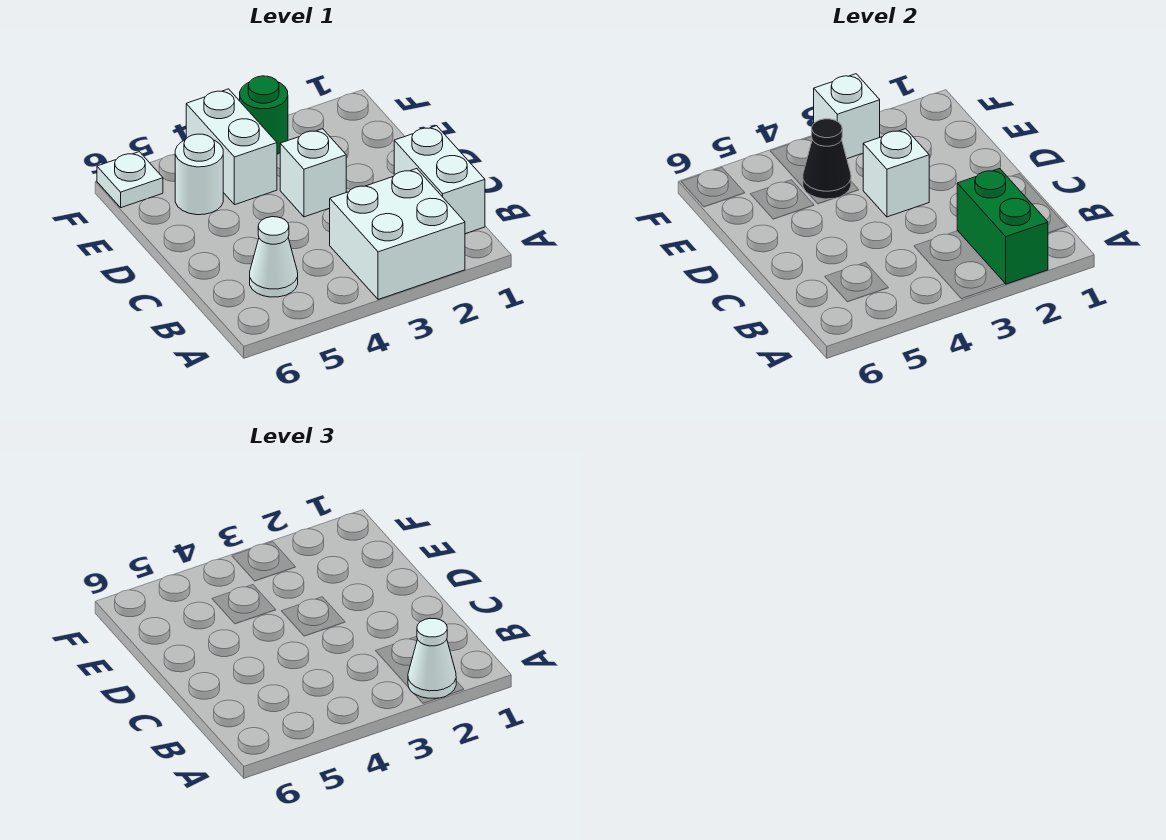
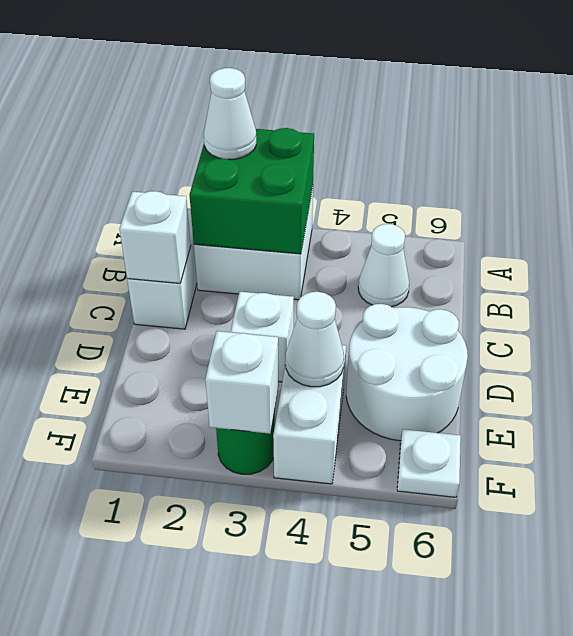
green 1x2 brick [957,169,1048,284] -> green 2x2 brick [189,128,314,254]
white 1x1 brick [863,129,929,217] -> white 1x1 brick moved to [119,191,191,283]
black 1x1 cone [803,119,851,199] -> white 1x1 cone [286,292,344,387]
white 1x1 round brick [175,134,223,215] -> white 2x2 round brick [346,304,468,441]

